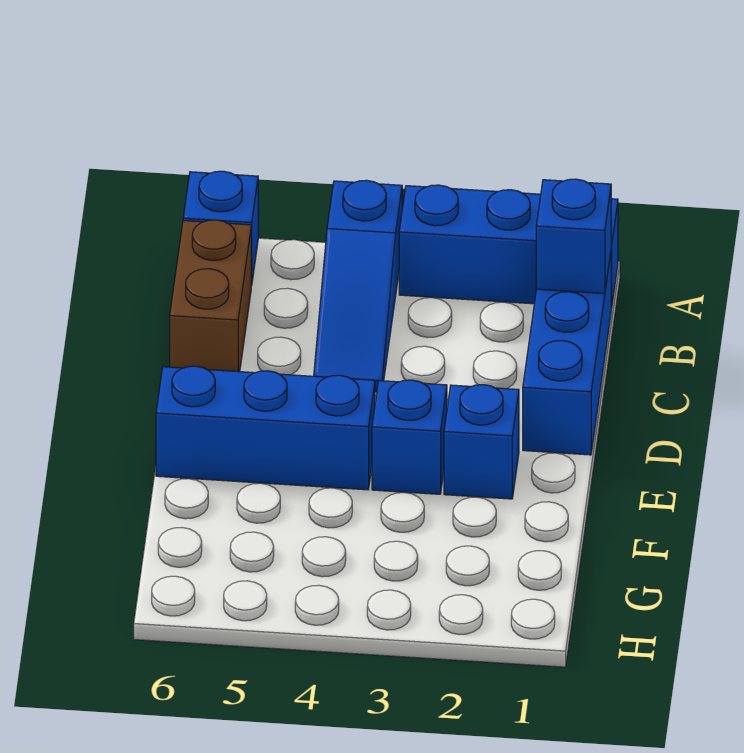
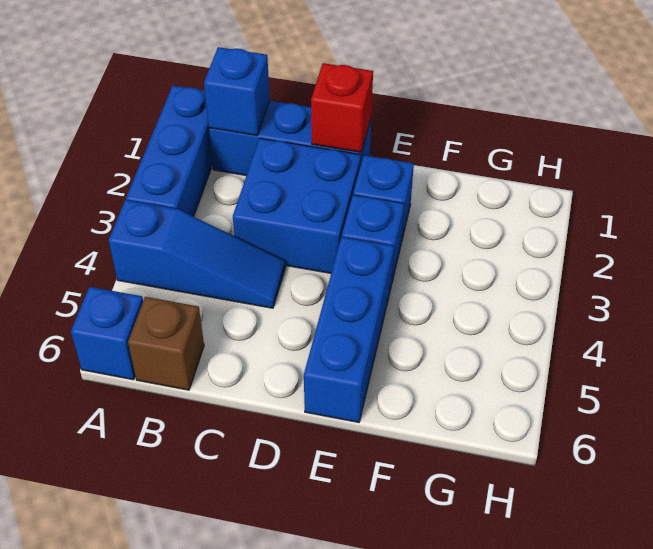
brown 1x2 brick [170,220,251,372] -> brown 1x1 brick [128,297,204,390]
none -> blue 2x2 brick [233,138,361,273]
none -> red 1x1 brick [311,63,373,152]

